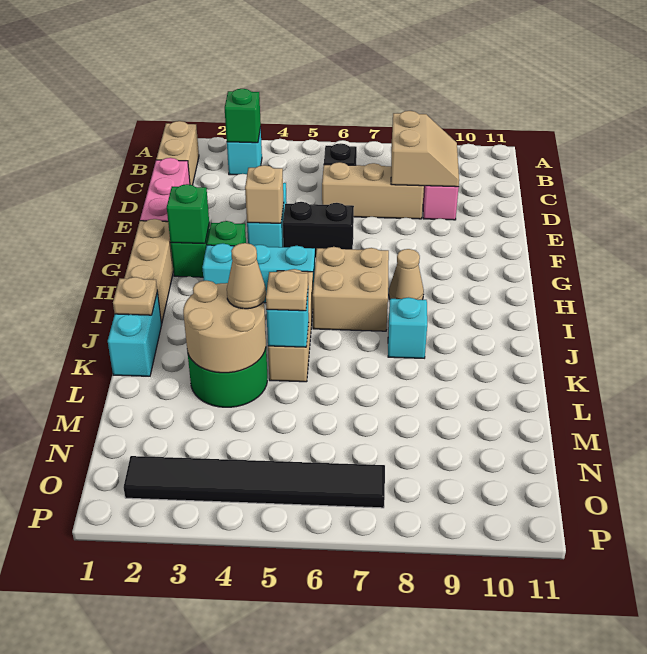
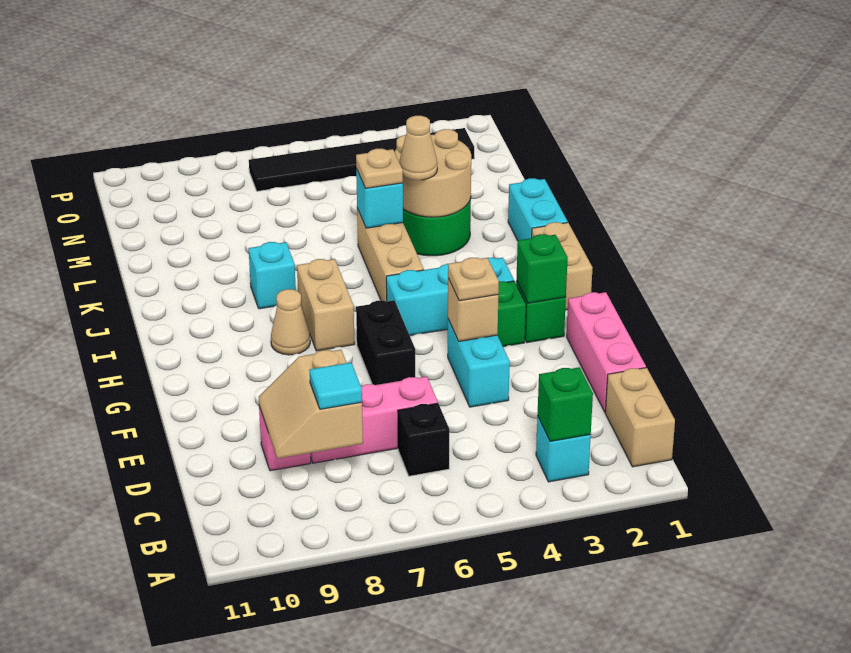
none -> cyan 1x1 tile [310,363,362,409]
tan 1x3 brick [322,162,424,219] -> pink 1x3 brick [310,376,438,463]
black 1x2 brick [283,202,354,258] -> black 1x2 brick turned to [356,300,415,385]
tan 1x3 brick [124,219,174,324] -> tan 1x2 brick [532,222,593,310]
tan 2x2 brick [313,247,389,331] -> tan 1x2 brick [297,259,355,351]
tan 1x1 plate [113,277,157,315] -> tan 1x1 plate moved to [448,258,499,301]

